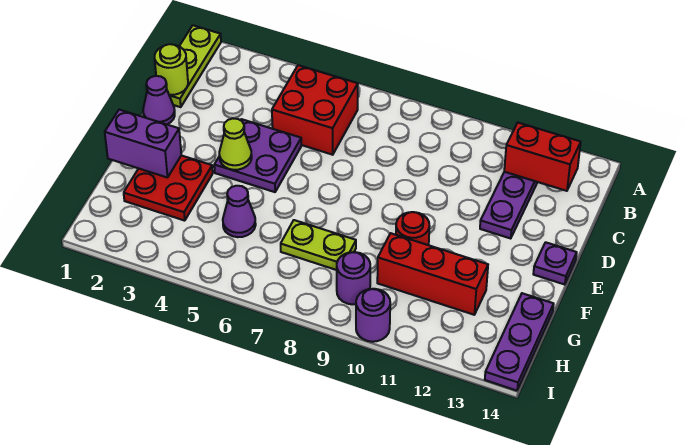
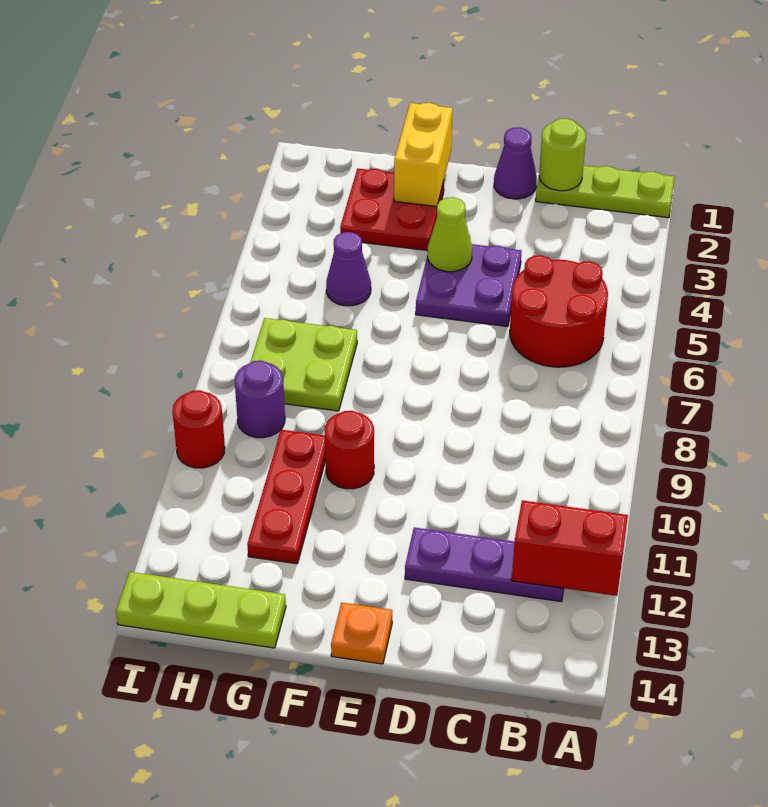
red 2x2 brick [272,65,358,155] -> red 2x2 round brick [510,255,608,367]
red 1x2 brick [504,123,581,191] -> red 1x2 brick turned to [512,500,628,596]
purple 1x1 plate [533,242,577,285] -> orange 1x1 plate [331,602,392,664]
purple 1x2 brick [105,110,181,178] -> yellow 1x2 brick [394,103,453,206]
lime 1x2 plate [281,220,356,270] -> lime 2x2 plate [250,318,357,411]
red 1x3 brick [377,233,488,315] -> red 1x3 plate [247,430,326,564]
purple 1x3 plate [485,293,554,391] -> lime 1x3 plate [116,572,286,648]
purple 1x1 round brick [356,289,390,342] -> red 1x1 round brick [172,390,225,468]

